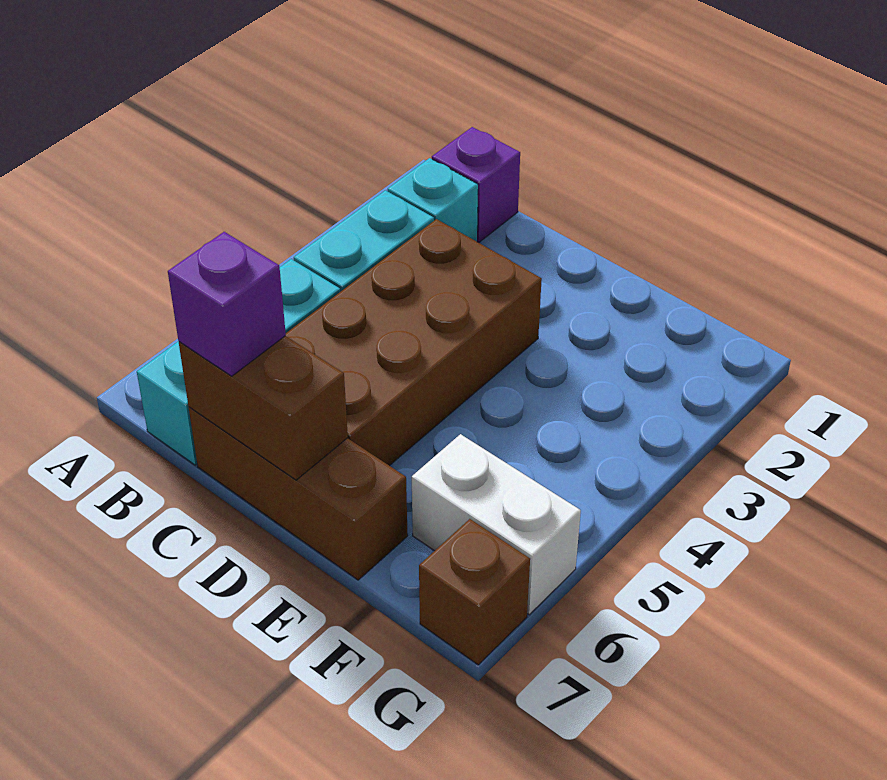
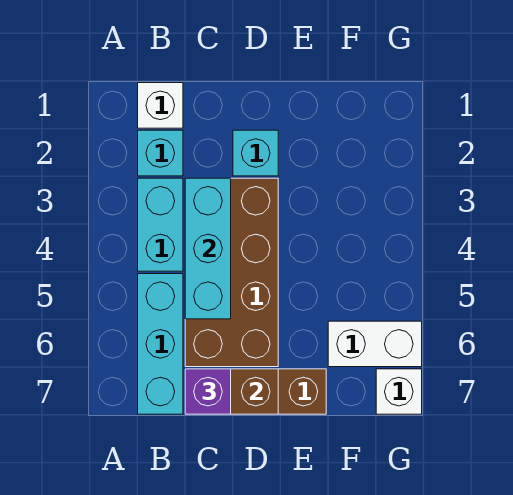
purple 1x1 brick [432,127,520,243] -> white 1x1 brick [138,83,183,128]
none -> cyan 1x3 brick [185,178,231,319]
none -> cyan 1x1 brick [233,130,278,176]
brown 1x1 brick [419,519,530,665] -> white 1x1 brick [376,369,422,414]

